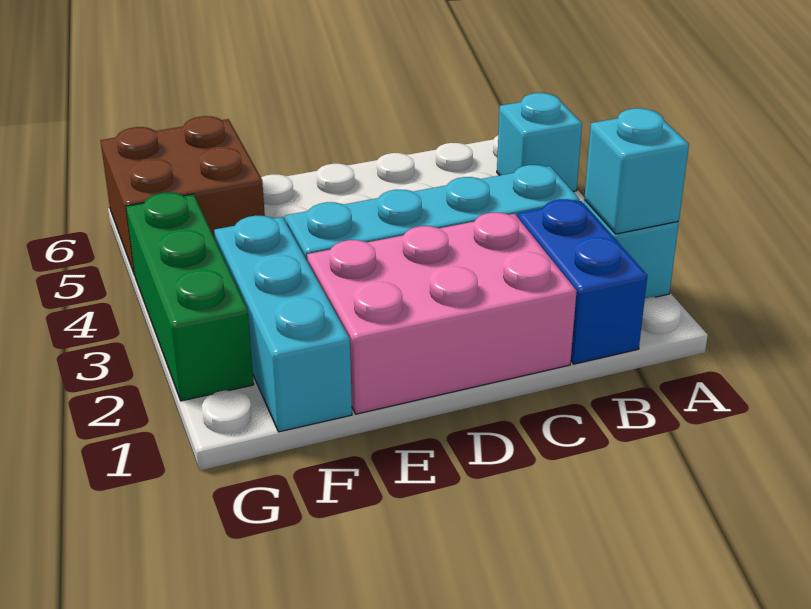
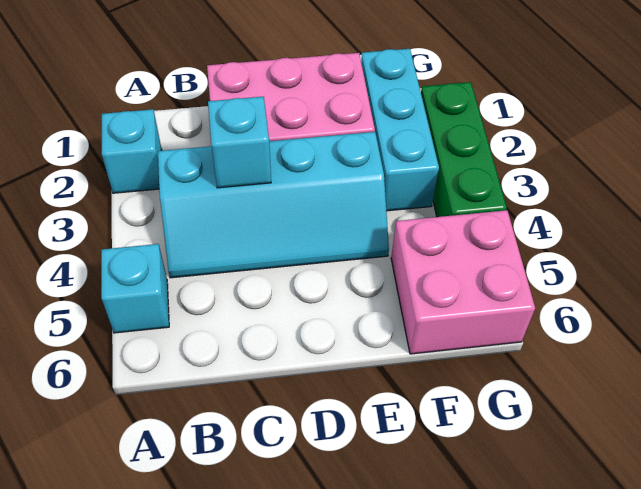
cyan 1x1 brick [584,108,689,234] -> cyan 1x1 brick moved to [208,97,271,188]
blue 1x2 brick [518,199,647,364] -> none
brown 2x2 brick [100,116,265,275] -> pink 2x2 brick [391,210,535,354]

